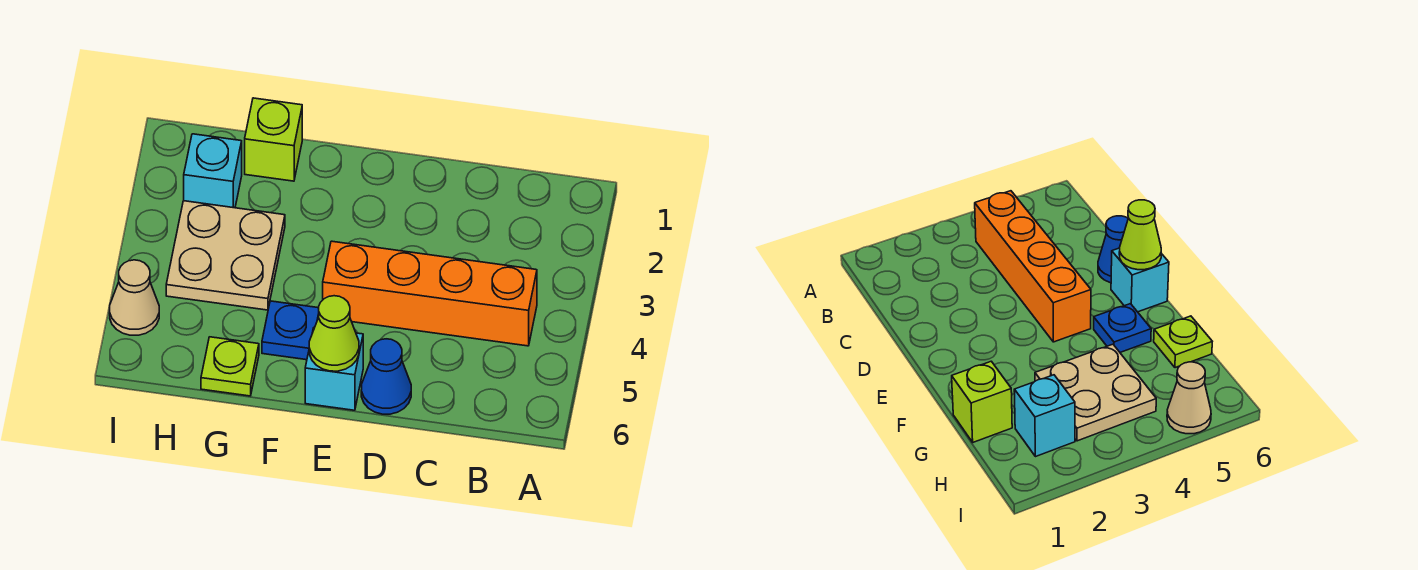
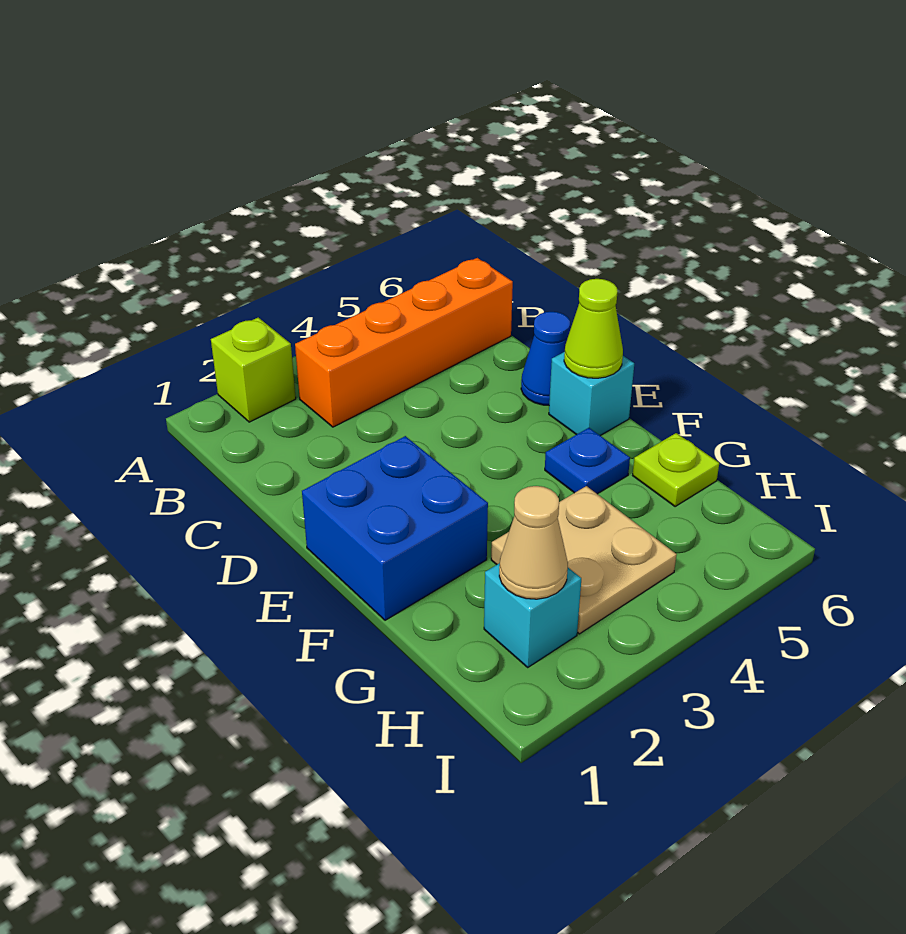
orange 1x4 brick [323,241,537,346] -> orange 1x4 brick turned to [295,258,513,427]
none -> blue 2x2 brick [302,436,488,620]
lime 1x1 brick [245,98,302,181] -> lime 1x1 brick moved to [211,317,296,422]
tan 1x1 cone [110,260,159,335] -> tan 1x1 cone moved to [499,486,568,599]

